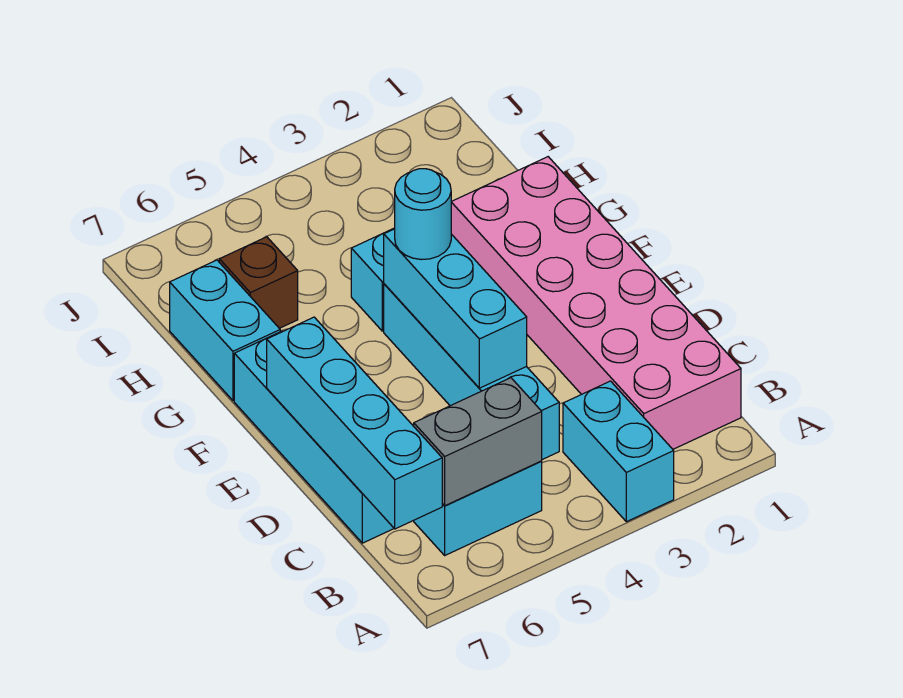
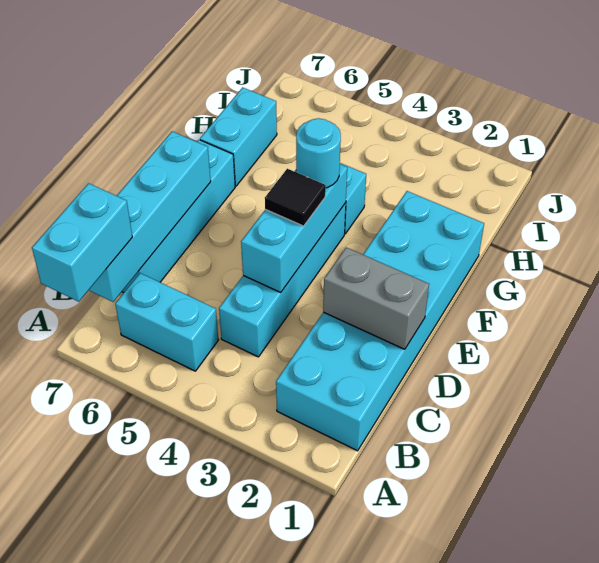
cyan 1x2 brick [563,381,674,522] -> cyan 1x2 brick moved to [32,183,132,302]
pink 2x6 brick [451,157,741,449] -> cyan 2x6 brick [276,191,484,451]
grey 1x2 brick [414,378,542,506] -> grey 1x2 brick moved to [323,247,429,349]
none -> black 1x1 tile [265,169,326,226]
brown 1x1 brick [219,237,298,328] -> none

